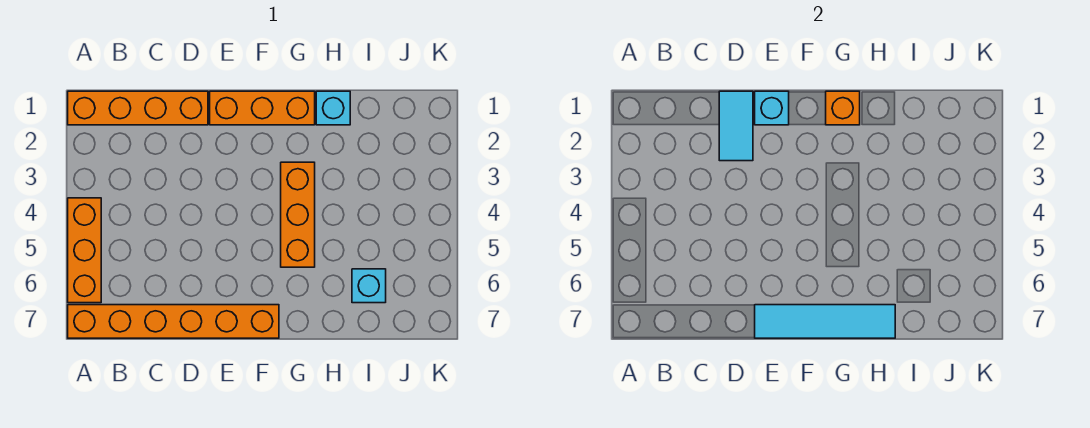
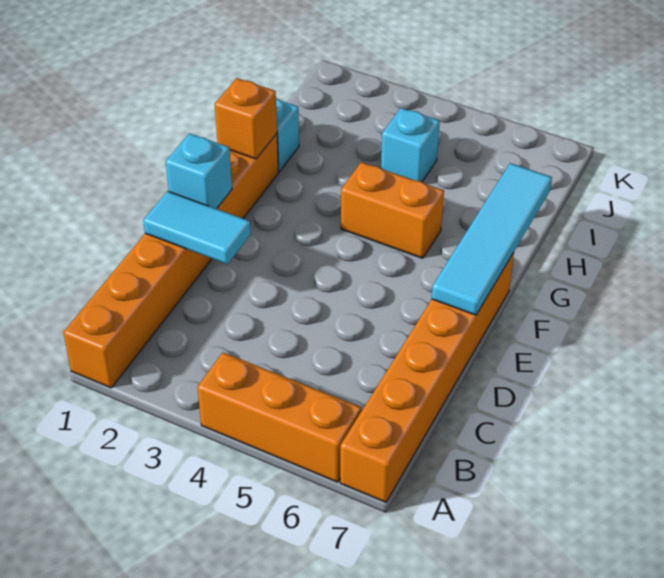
orange 1x3 brick [281,162,315,267] -> orange 1x2 brick [341,162,444,258]
cyan 1x1 brick [352,269,386,303] -> cyan 1x1 brick moved to [381,108,440,182]

